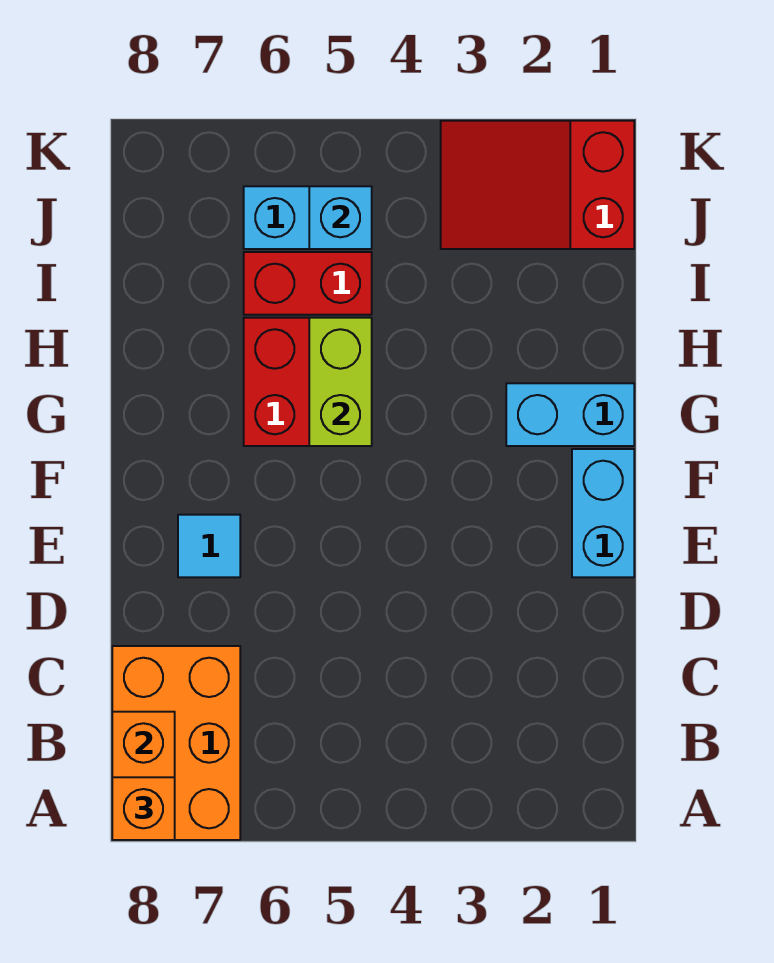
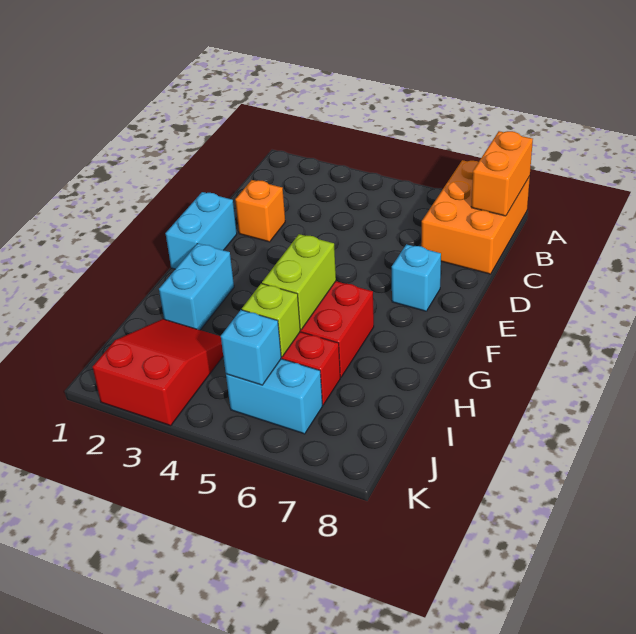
orange 1x1 brick [112,777,175,840] -> orange 1x1 brick moved to [235,180,285,242]
cyan 1x1 tile [178,515,240,577] -> cyan 1x1 brick [392,244,441,311]
cyan 1x2 brick [506,383,634,446] -> cyan 1x2 brick turned to [159,243,234,330]
none -> lime 1x1 brick [242,283,300,357]
red 2x3 slope [441,121,634,249] -> red 2x3 slope turned to [93,319,223,426]

